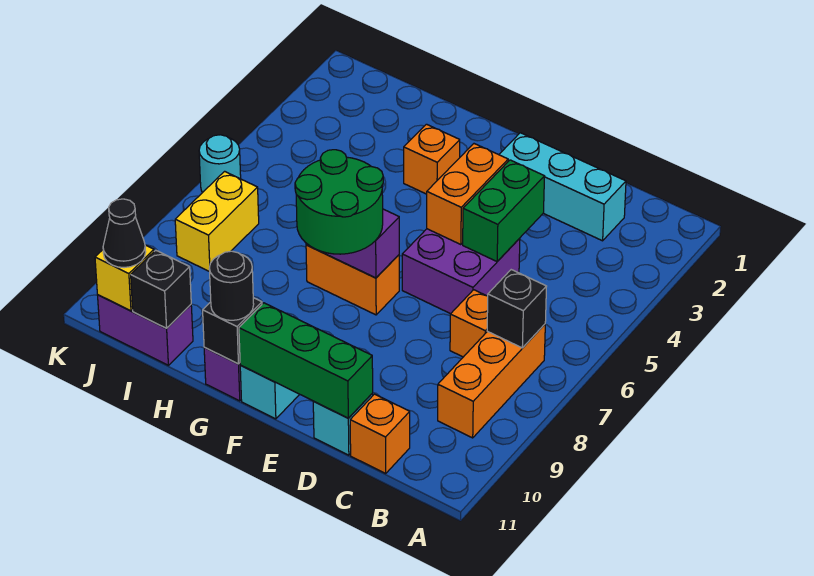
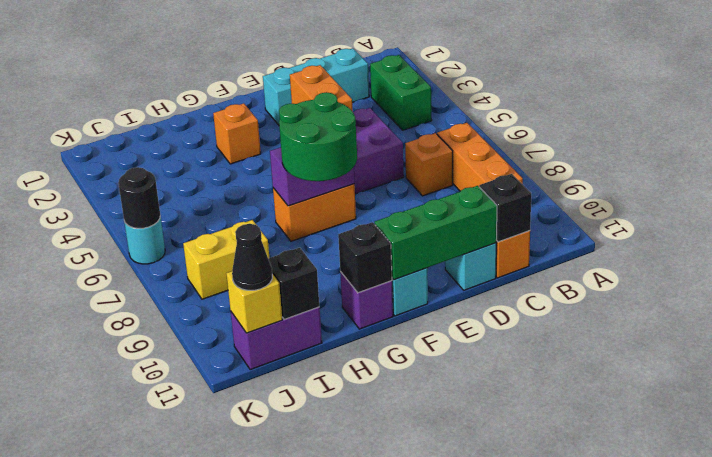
black 1x1 brick [487,270,547,348] -> black 1x1 brick moved to [479,174,531,242]
green 1x2 brick [463,160,545,261] -> green 1x2 brick moved to [370,55,432,130]
black 1x1 round brick [209,251,254,320] -> black 1x1 round brick moved to [118,167,160,228]
yellow 1x2 brick [175,171,259,272] -> yellow 1x2 brick turned to [183,220,269,299]

